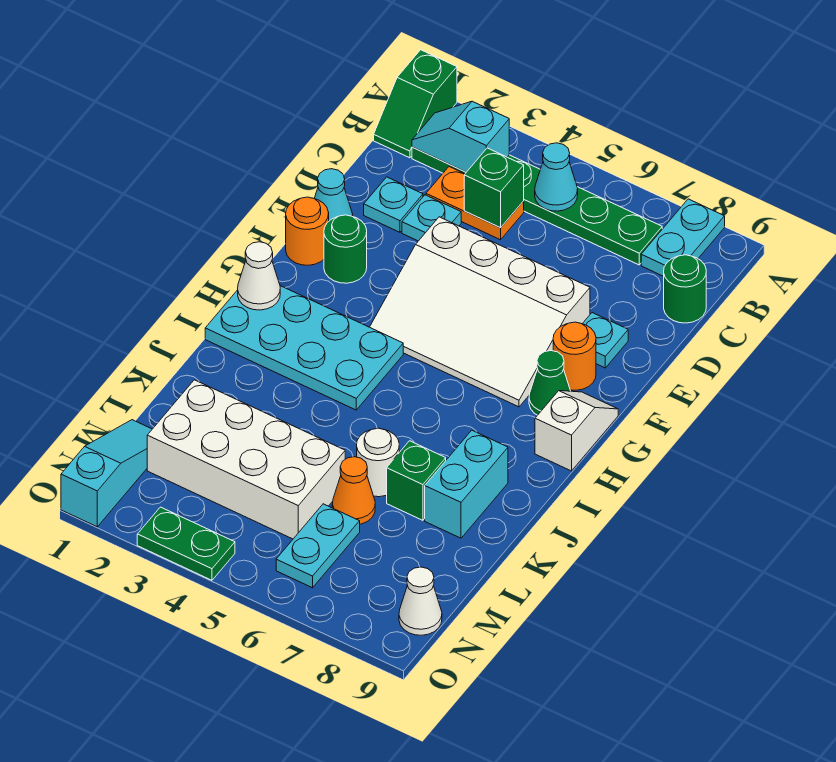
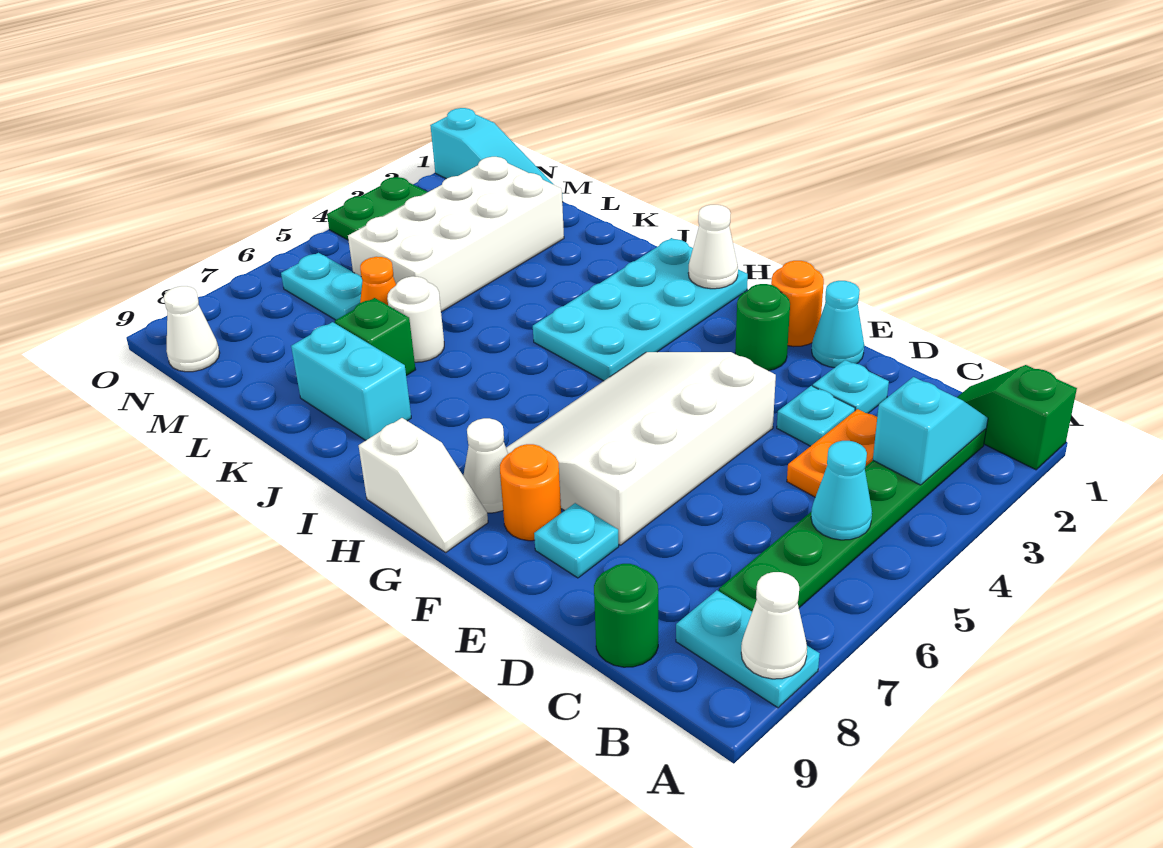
none -> white 1x1 cone [741,572,807,679]
green 1x1 brick [464,148,524,228] -> none
green 1x1 cone [529,351,570,415] -> white 1x1 cone [463,418,508,513]

